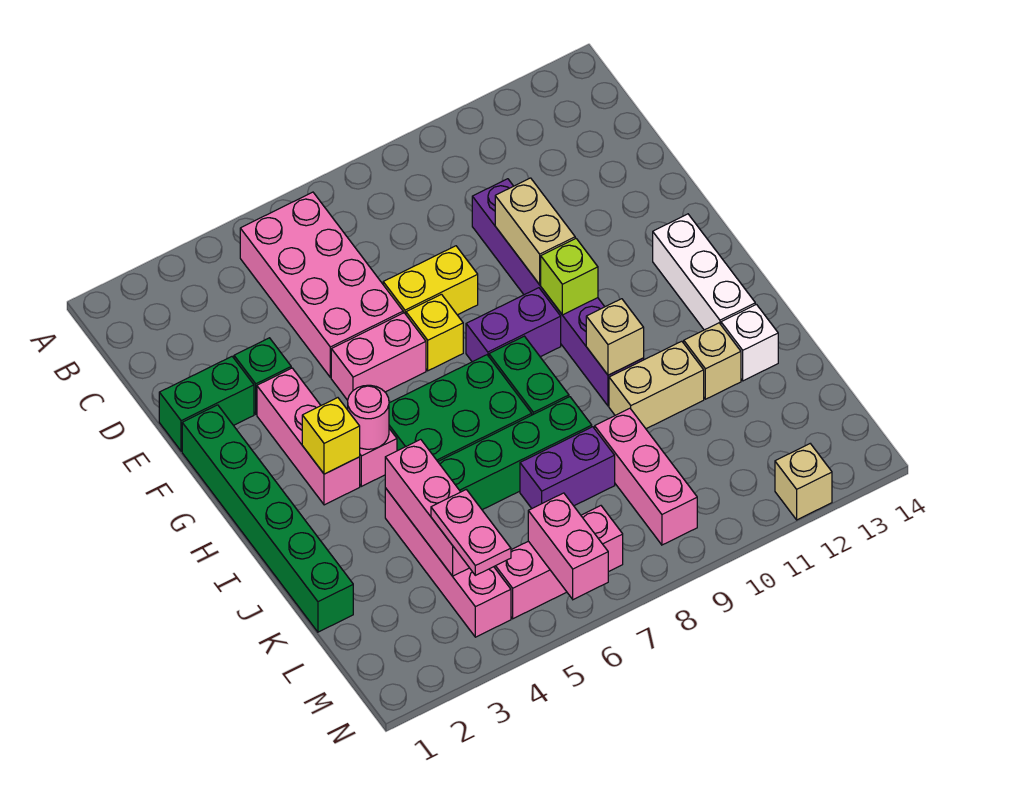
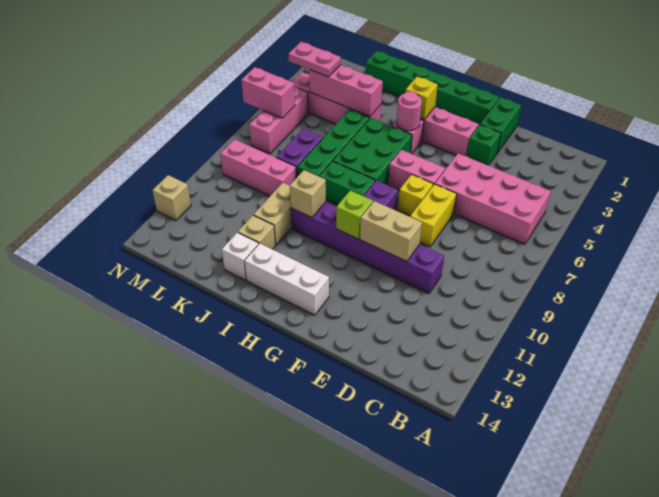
pink 1x2 brick [331,313,426,400] -> pink 1x2 brick turned to [388,150,445,190]

